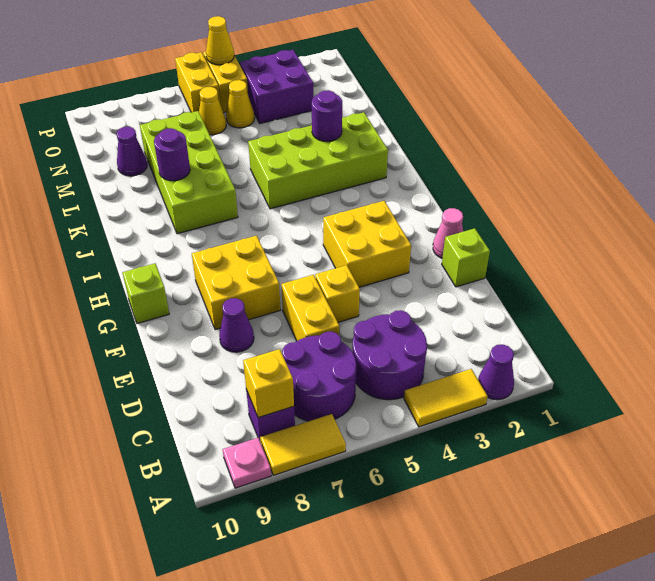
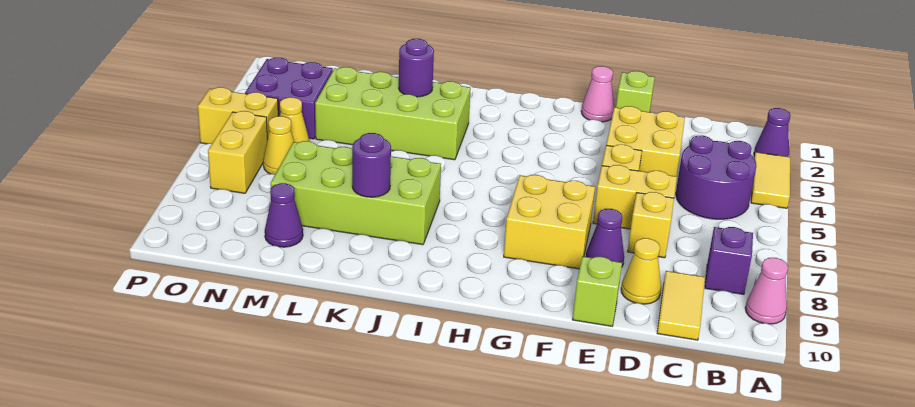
yellow 1x2 tile [260,414,346,476] -> yellow 1x2 tile moved to [657,271,705,340]
pink 1x1 plate [223,438,271,488] -> pink 1x1 cone [745,258,788,324]
purple 2x2 round brick [282,331,356,421] -> none
yellow 1x1 brick [243,349,294,418] -> yellow 1x1 brick moved to [628,192,674,258]
yellow 2x2 brick [323,201,411,287] -> yellow 2x2 brick moved to [606,106,685,176]
lime 1x1 brick [122,263,169,324] -> lime 1x1 brick moved to [572,256,622,326]
lime 2x4 brick [248,112,388,209] -> lime 2x4 brick turned to [315,67,471,160]
yellow 1x2 brick [175,52,220,113] -> yellow 1x2 brick turned to [208,111,268,193]
yellow 1x1 cone [206,16,234,65] -> yellow 1x1 cone moved to [621,238,661,304]

